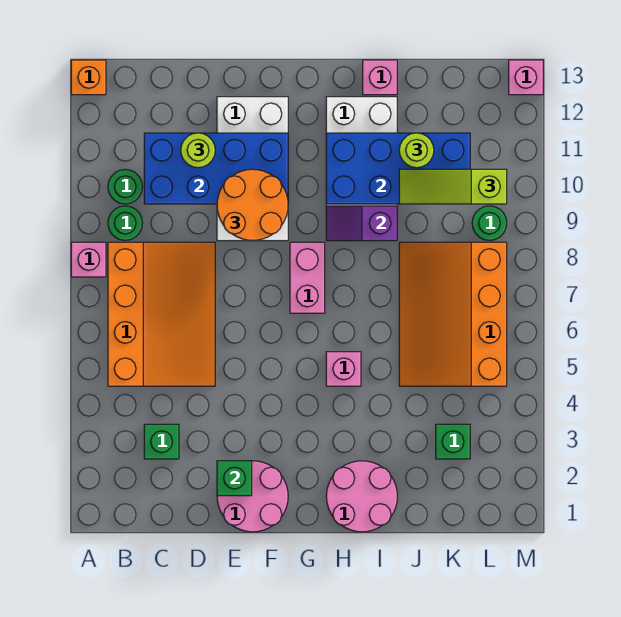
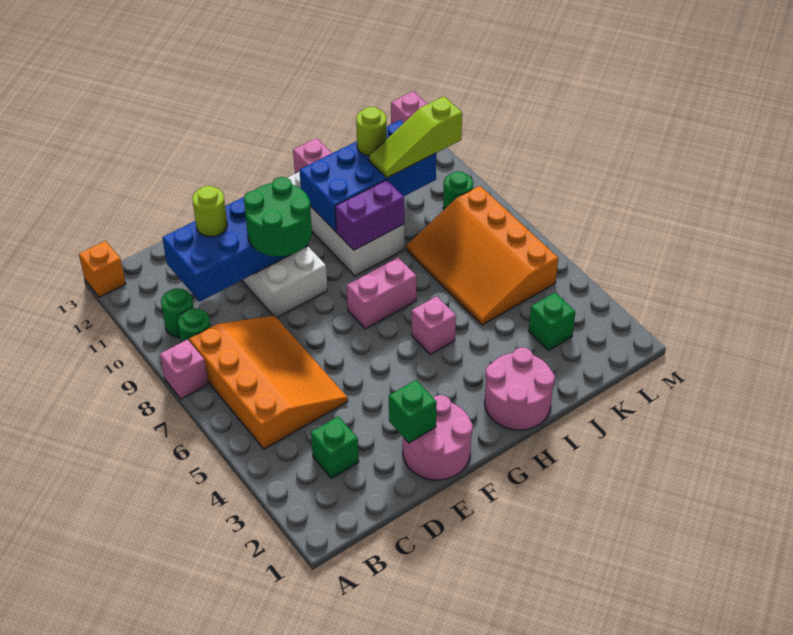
orange 2x2 round brick [217,169,288,241] -> green 2x2 round brick [244,177,312,257]
pink 1x2 brick [290,242,325,313] -> pink 1x2 brick turned to [347,258,416,329]
purple 1x2 slope [326,206,397,241] -> purple 1x2 brick [335,180,404,250]

